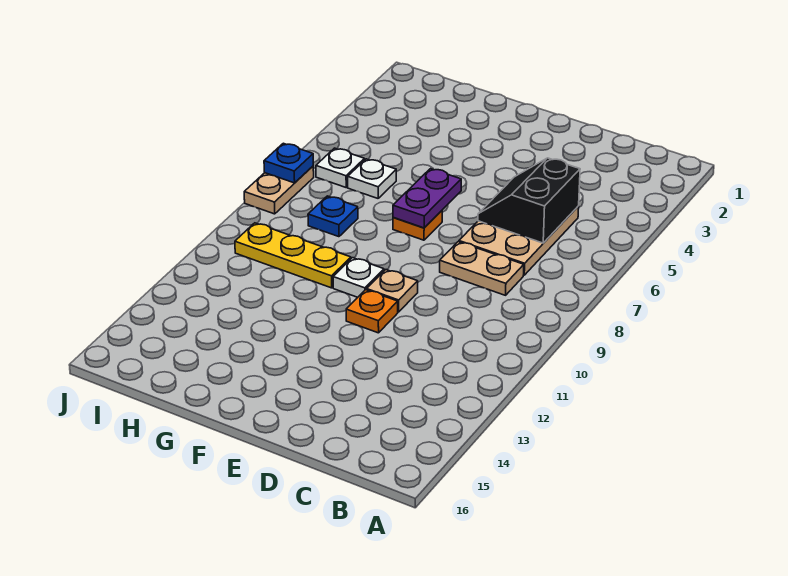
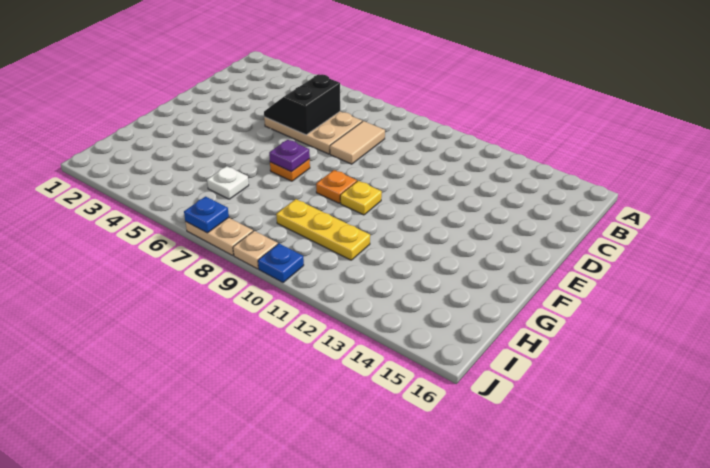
black 2x2 slope [478,158,580,243] -> black 2x2 slope turned to [264,74,340,135]
tan 1x2 plate [440,242,524,295] -> tan 1x2 tile [330,121,385,164]
tan 1x1 plate [367,270,418,312] -> tan 1x1 plate moved to [233,231,278,269]
orange 1x1 plate [346,290,398,333] -> orange 1x1 plate moved to [316,170,357,203]
purple 1x2 plate [393,169,461,228] -> purple 1x1 plate [269,140,310,172]
white 1x1 plate [333,258,384,297] -> yellow 1x1 plate [340,181,382,215]
yellow 1x3 plate [235,223,351,288] -> yellow 1x3 plate turned to [276,199,370,260]
blue 1x1 plate [308,196,358,237] -> blue 1x1 plate moved to [258,243,304,282]
white 1x1 plate [316,148,365,187] -> none

